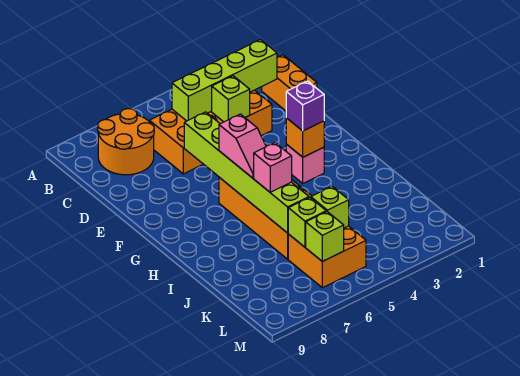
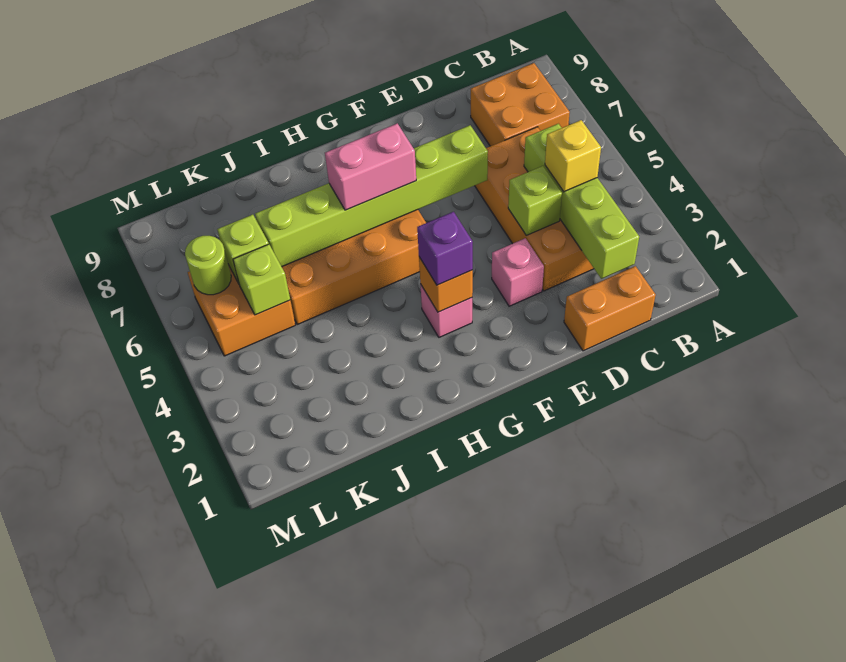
orange 2x2 round brick [98,109,154,175] -> orange 2x2 brick [471,63,570,146]
none -> yellow 1x1 brick [545,120,601,192]
pink 1x2 slope [219,114,266,178] -> pink 1x2 brick [325,123,416,210]
pink 1x1 brick [254,143,292,192] -> pink 1x1 brick moved to [492,238,544,306]
lime 1x1 brick [306,212,344,261] -> lime 1x1 round brick [185,236,231,295]

